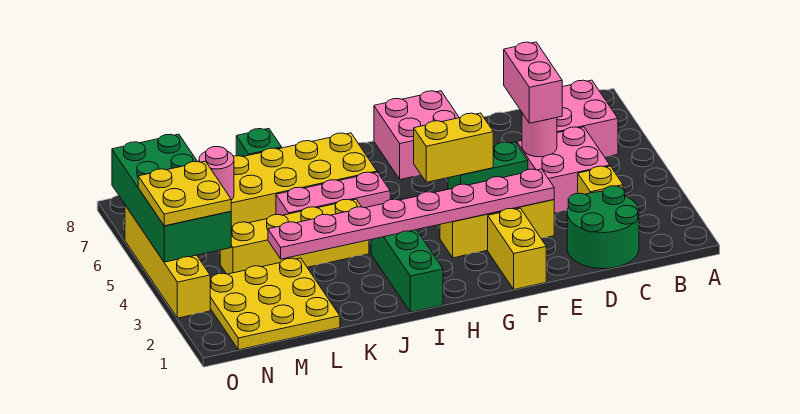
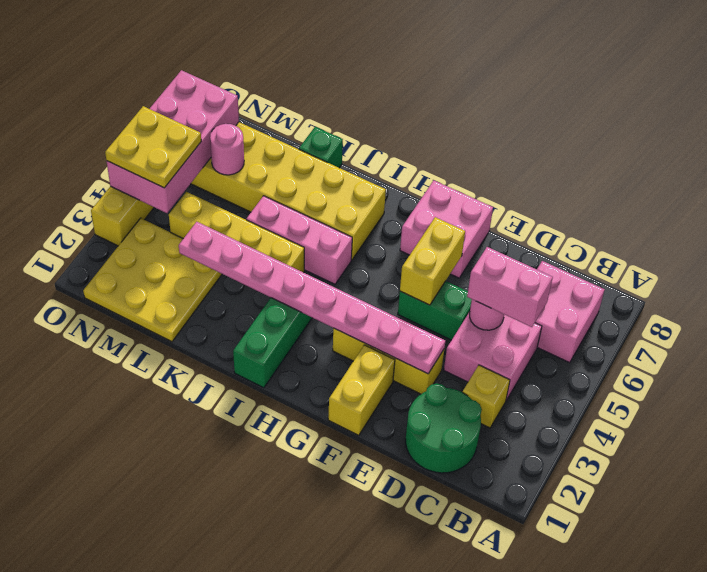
pink 1x2 brick [504,42,562,123] -> pink 1x2 brick turned to [467,247,553,327]
yellow 1x2 brick [414,113,493,182] -> yellow 1x2 brick turned to [400,217,465,305]
green 2x4 brick [112,134,231,262] -> pink 2x4 brick [107,70,239,213]

